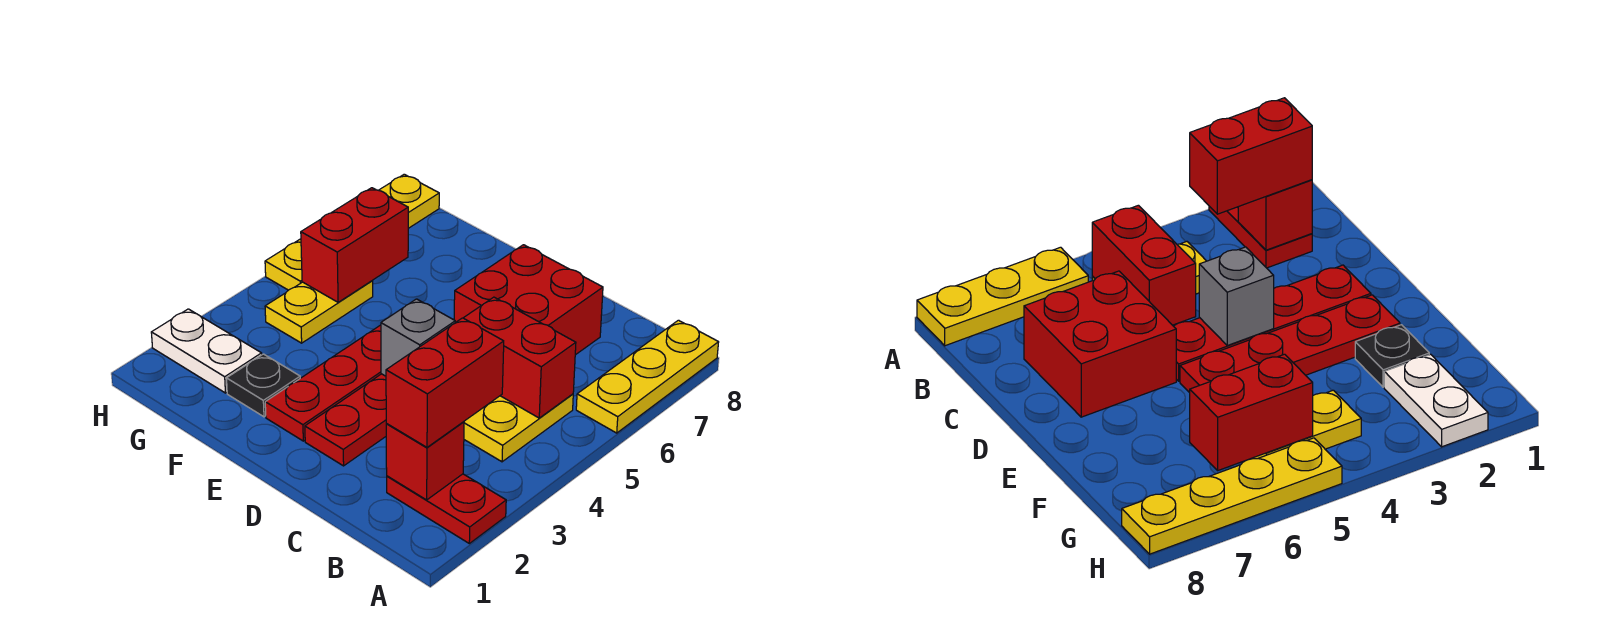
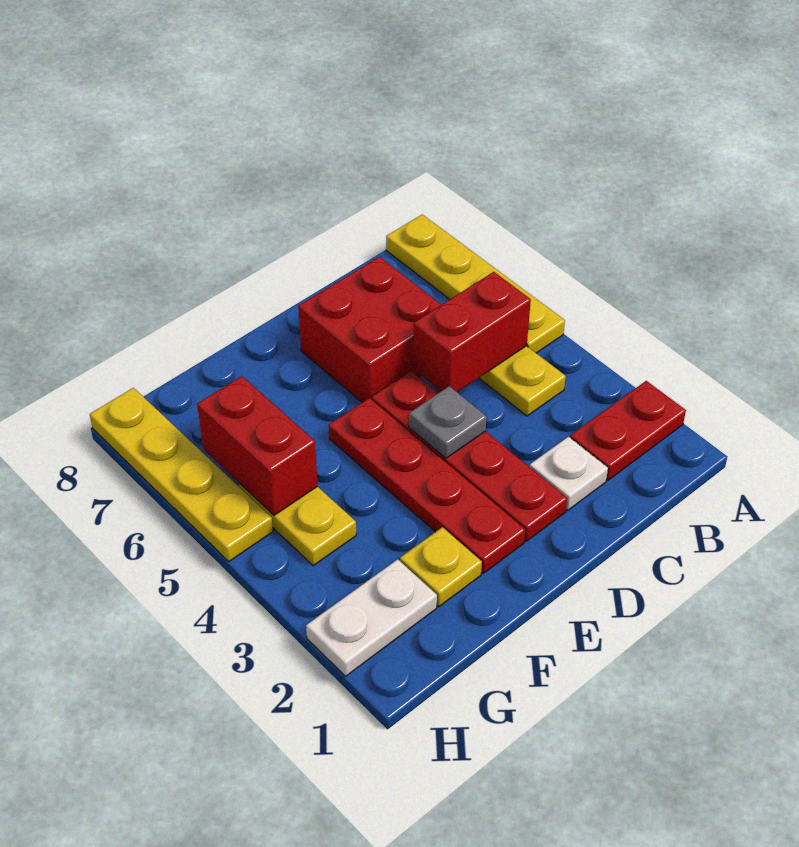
yellow 1x3 plate [576,320,719,433] -> yellow 1x4 plate [386,215,565,353]
red 1x1 brick [386,422,464,500] -> none
red 1x2 brick [386,318,504,447] -> none
none -> white 1x1 plate [530,437,608,510]
grey 1x1 brick [381,299,455,376] -> grey 1x1 plate [409,386,487,458]
black 1x1 plate [227,354,300,417] -> yellow 1x1 plate [400,527,482,607]

